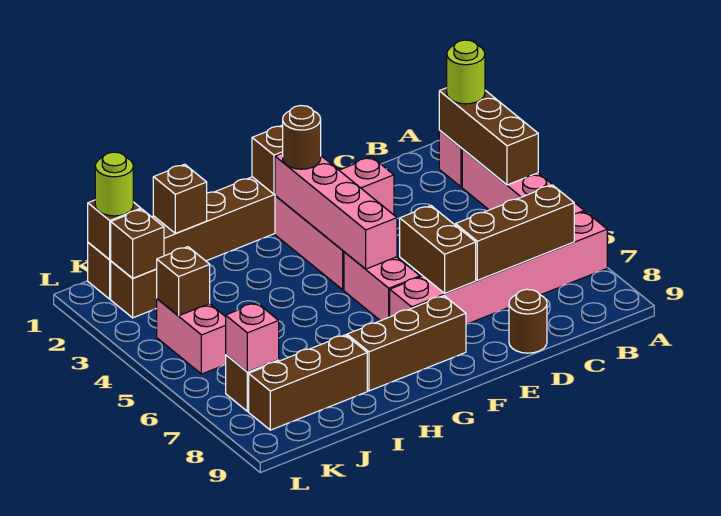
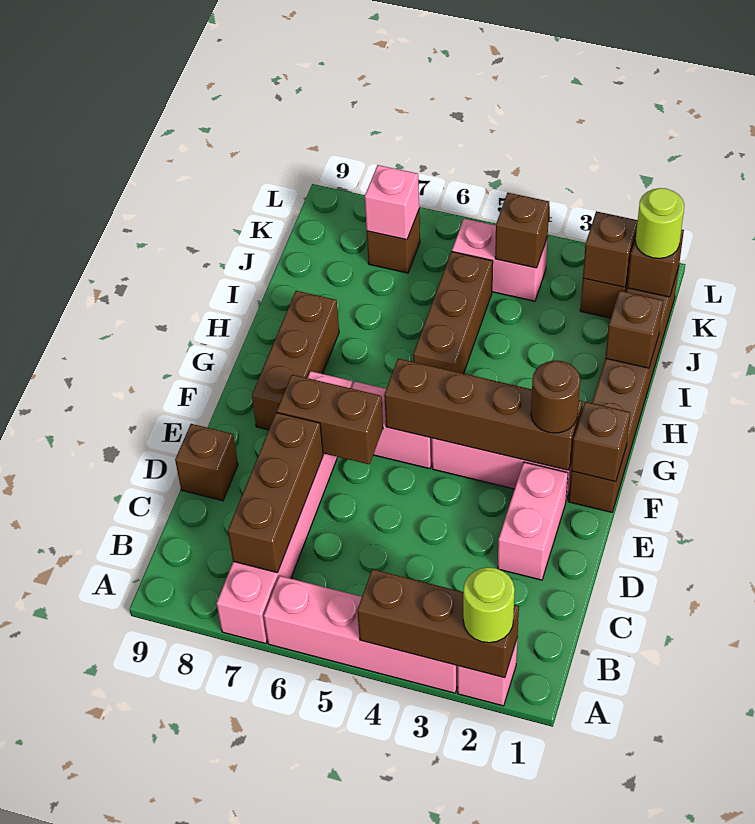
brown 1x1 round brick [509,289,547,353] -> brown 1x1 brick [175,424,238,501]
pink 1x4 brick [275,153,397,269] -> brown 1x4 brick [384,359,583,470]
brown 1x3 brick [249,335,367,430] -> brown 1x3 brick moved to [413,252,493,374]

